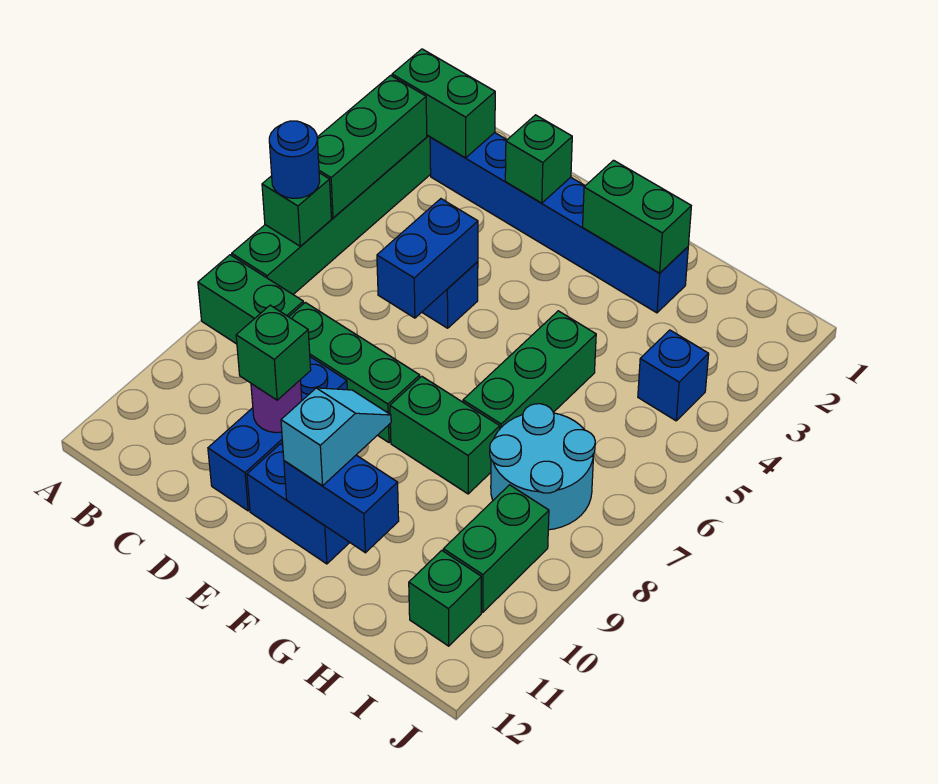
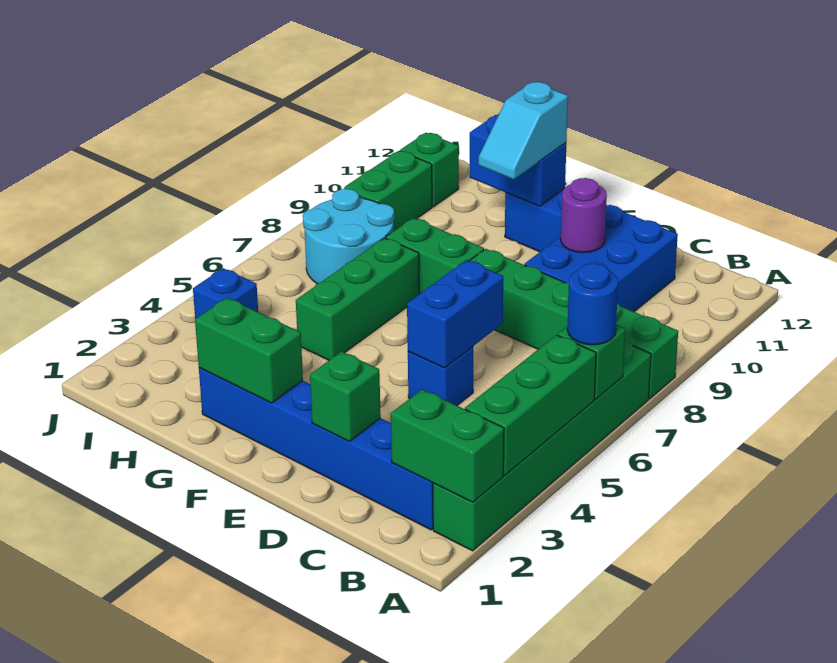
blue 1x3 brick [208,357,347,511] -> blue 2x3 brick [524,205,678,312]
green 1x1 brick [236,305,311,400] -> none

